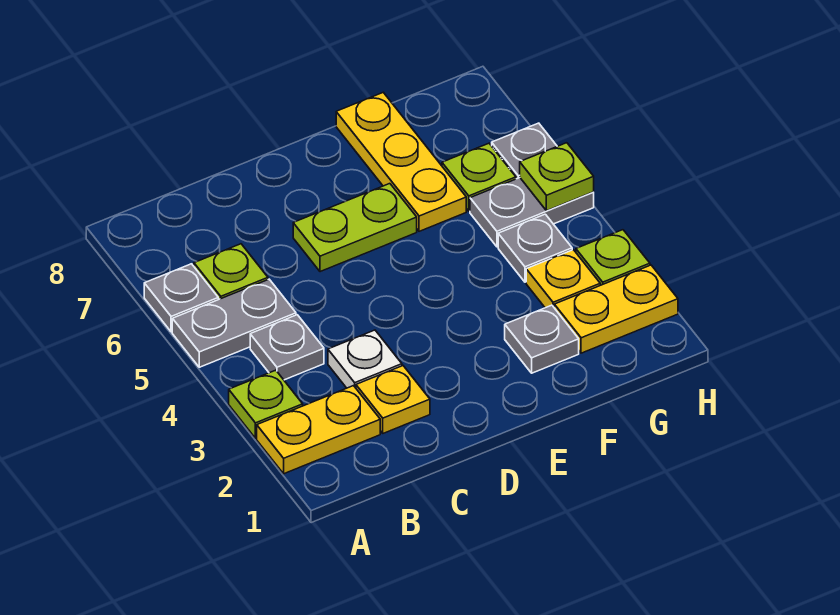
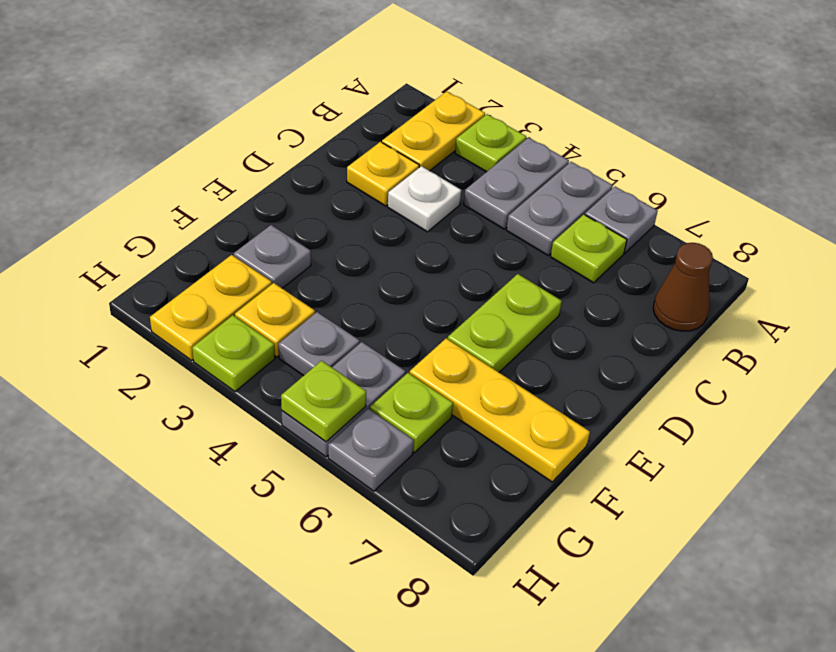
grey 1x1 plate [250,315,324,380] -> grey 1x2 plate [464,138,569,229]
none -> brown 1x1 cone [653,243,713,331]

